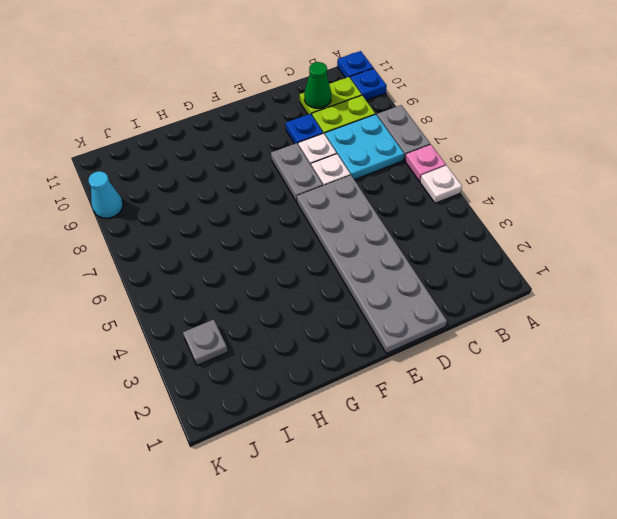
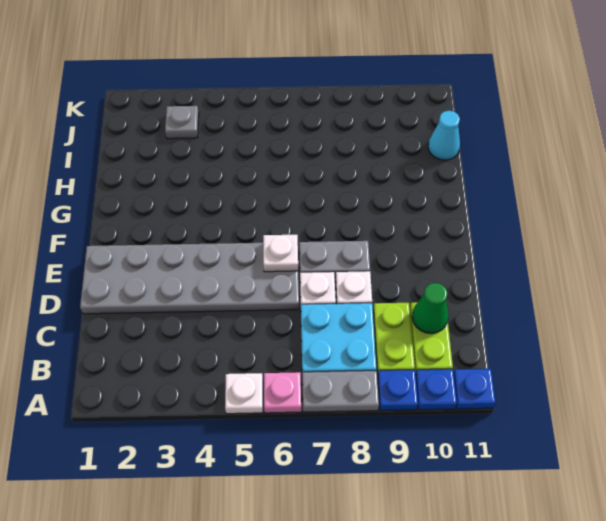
blue 1x1 plate [286,114,323,144] -> blue 1x1 plate moved to [378,370,418,411]
none -> white 1x1 plate [263,235,298,272]
cyan 1x1 cone [89,171,123,218] -> cyan 1x1 cone moved to [428,111,460,160]

